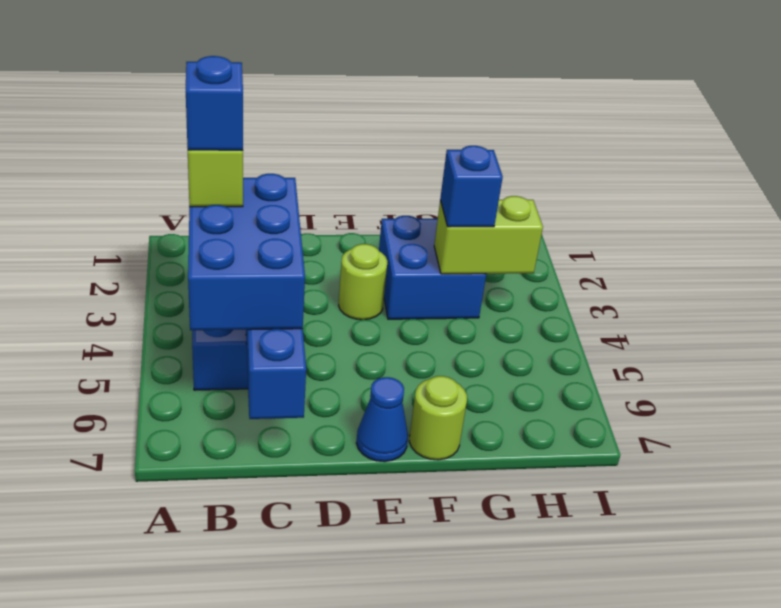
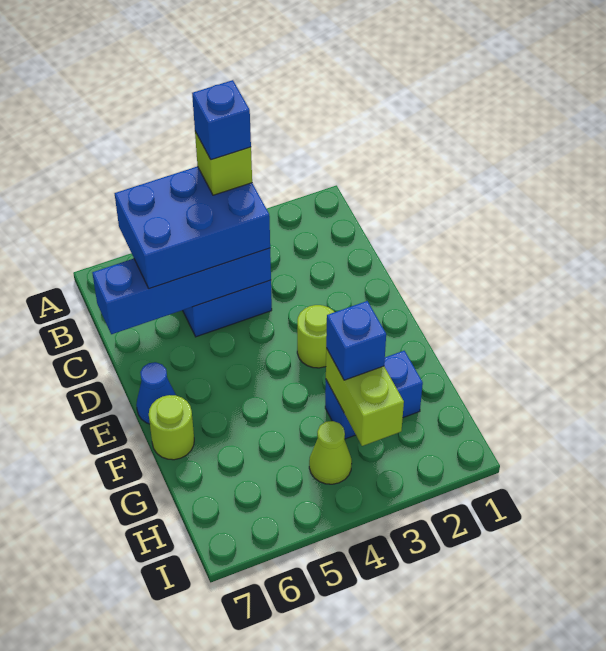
blue 2x2 brick [379,216,486,319] -> blue 1x2 brick [325,351,423,439]
none -> lime 1x1 cone [309,421,352,484]

